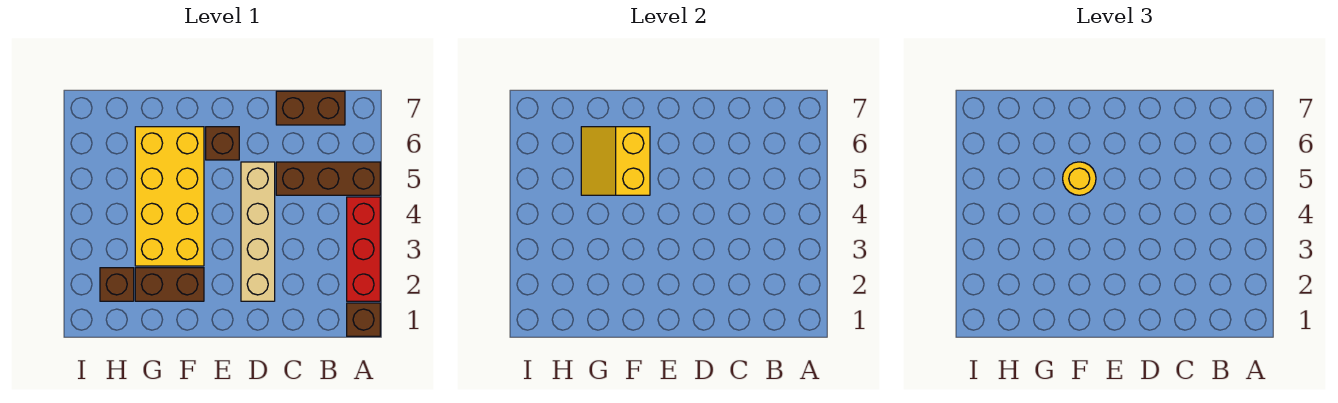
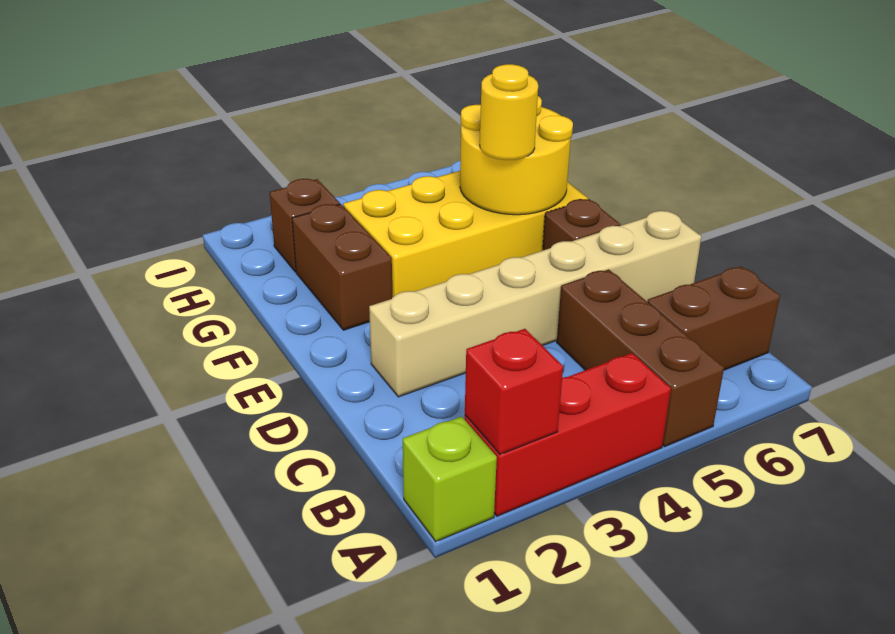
brown 1x1 brick [347,303,380,336] -> lime 1x1 brick [403,416,497,542]
none -> red 1x1 brick [465,329,563,454]
brown 1x2 brick [276,91,345,125] -> brown 1x2 brick turned to [647,266,780,370]
tan 1x4 brick [241,162,275,301] -> tan 1x6 brick [369,211,701,397]
yellow 2x2 slope [581,127,650,195] -> yellow 2x2 round brick [460,96,573,215]

